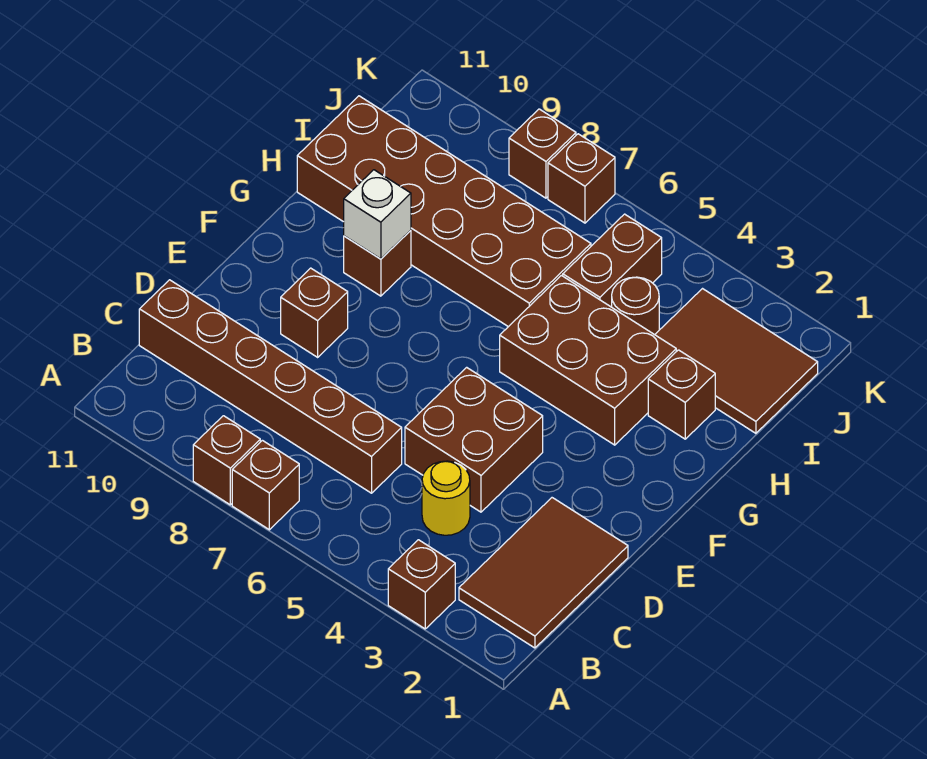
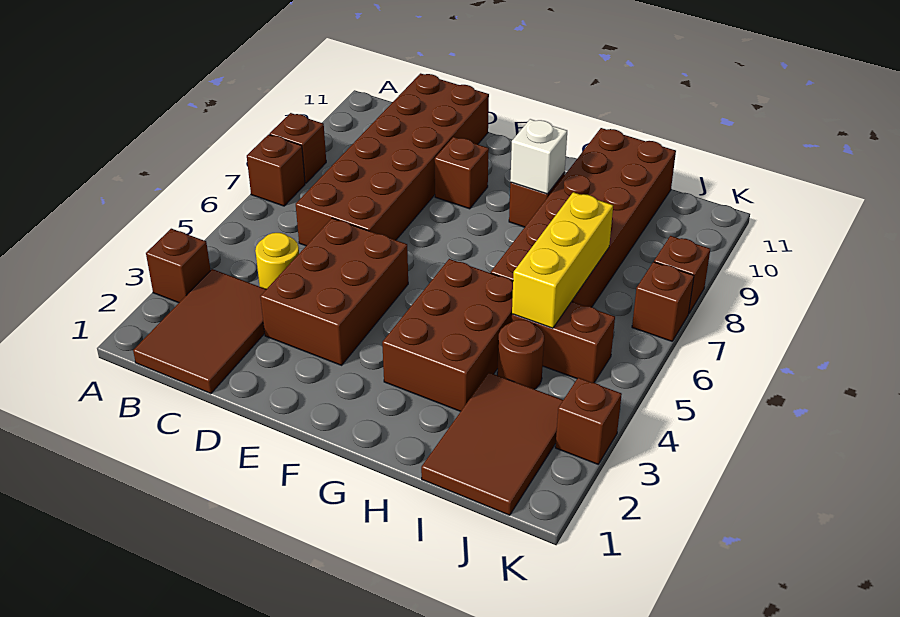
brown 2x3 tile [459,498,628,648] -> brown 2x3 tile turned to [133,269,266,394]
brown 1x6 brick [139,280,402,493] -> brown 2x6 brick [296,73,489,246]
brown 2x2 brick [405,367,543,512] -> brown 2x3 brick [260,218,408,365]
brown 1x1 brick [648,350,715,439] -> brown 1x1 brick moved to [555,378,622,464]
none -> yellow 1x3 brick [512,192,613,328]

